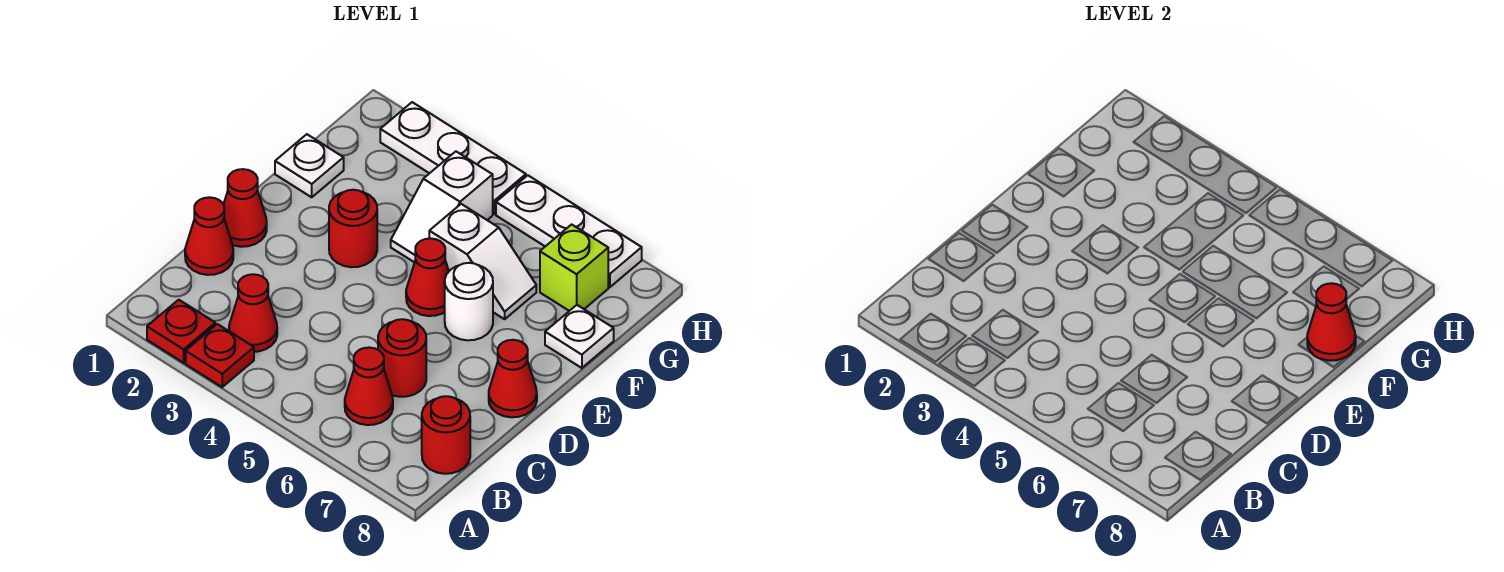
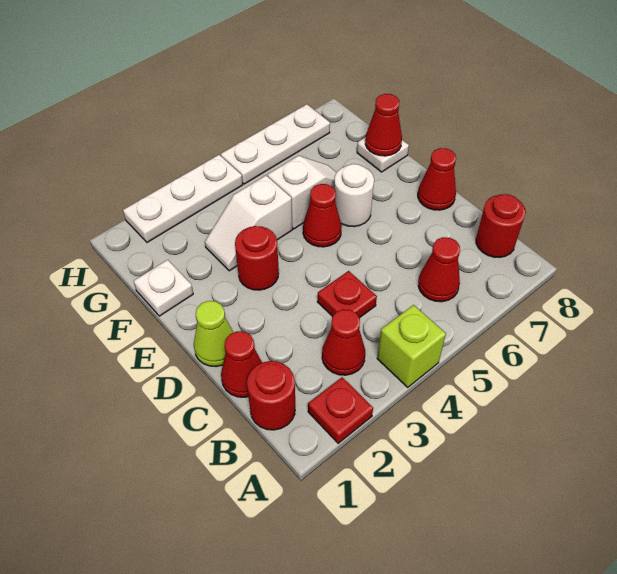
red 1x1 plate [186,324,254,387] -> red 1x1 plate moved to [317,271,377,318]
red 1x1 round brick [378,319,426,397] -> red 1x1 round brick moved to [247,361,295,430]
red 1x1 cone [223,169,267,247] -> lime 1x1 cone [194,301,234,367]
white 1x2 slope [391,151,493,262] -> white 1x2 slope turned to [205,176,292,271]
lime 1x1 brick [540,224,608,311] -> lime 1x1 brick moved to [377,305,446,387]

